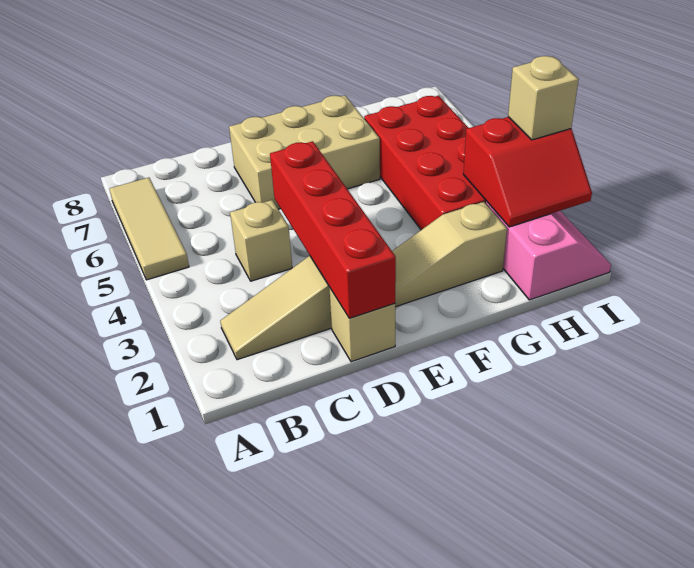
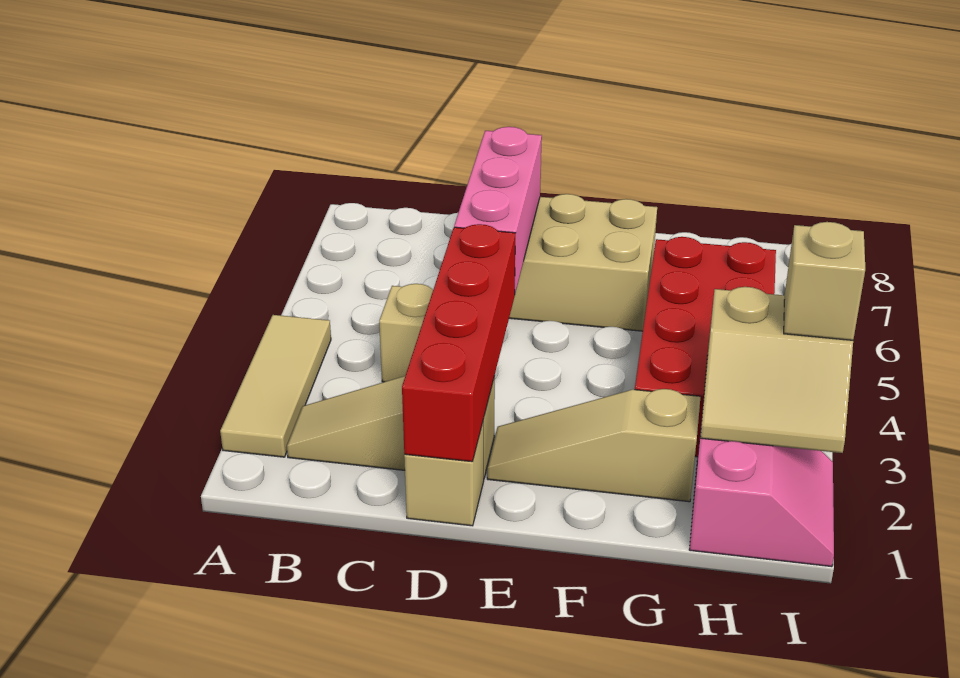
tan 1x3 tile [110,178,189,280] -> tan 1x3 tile moved to [220,315,331,457]
none -> pink 1x3 brick [454,127,542,293]
red 2x2 slope [463,117,592,227] -> tan 2x2 slope [700,287,853,453]

